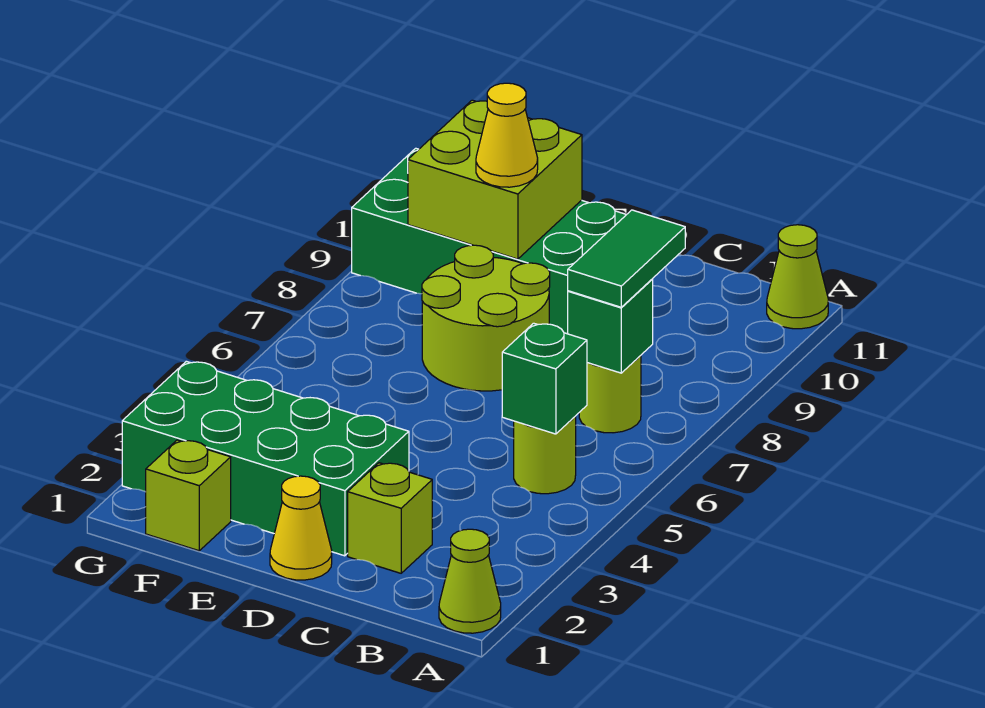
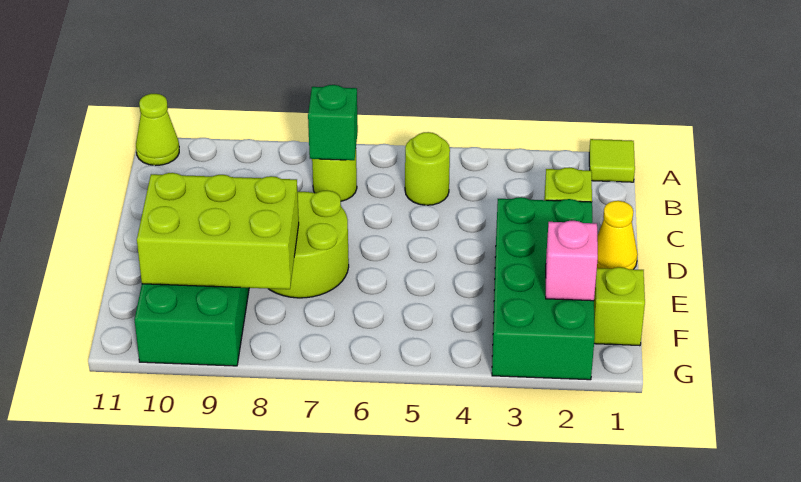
lime 1x1 cone [439,529,501,633] -> lime 1x1 tile [589,139,635,182]
green 1x1 brick [502,323,587,434] -> none
green 1x2 tile [568,210,685,307] -> none
lime 2x2 brick [408,100,582,259] -> lime 2x3 brick [137,173,299,289]
yellow 1x1 cone [476,83,538,187] -> none
none -> pink 1x1 brick [546,221,598,301]

